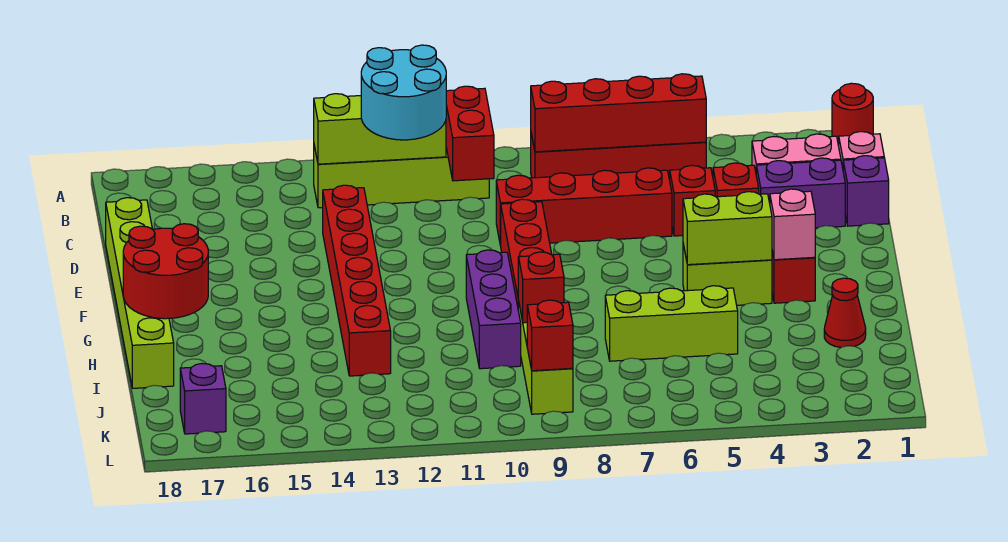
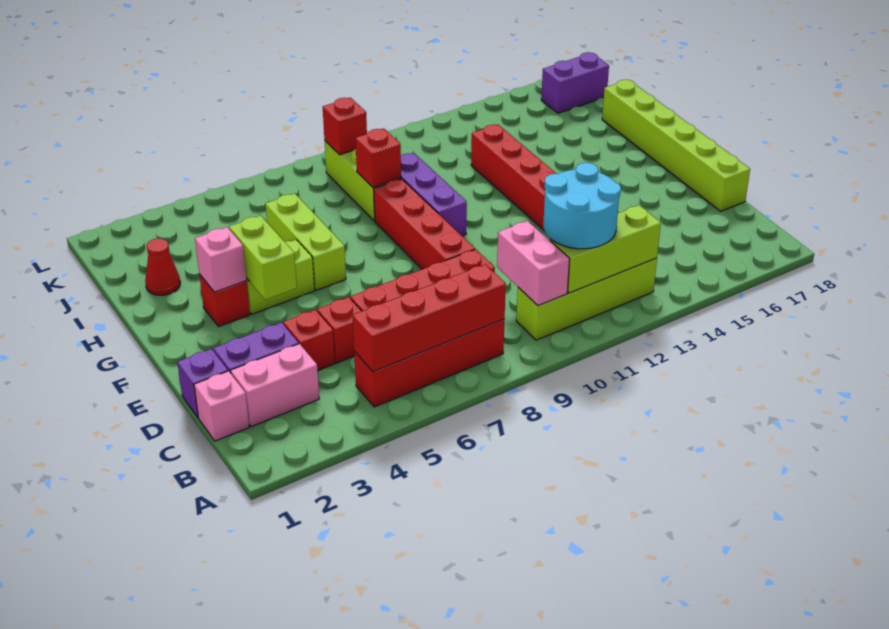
red 1x1 round brick [832,83,873,146] -> none
red 1x2 brick [446,86,494,181] -> pink 1x2 brick [497,221,570,306]
lime 1x2 brick [683,192,772,265] -> lime 1x2 brick turned to [229,216,297,300]
red 2x2 round brick [123,224,208,319] -> none
lime 1x3 brick [605,286,738,361] -> lime 1x3 brick turned to [265,193,346,290]
purple 1x1 brick [180,364,226,434] -> purple 1x2 brick [541,52,609,113]

